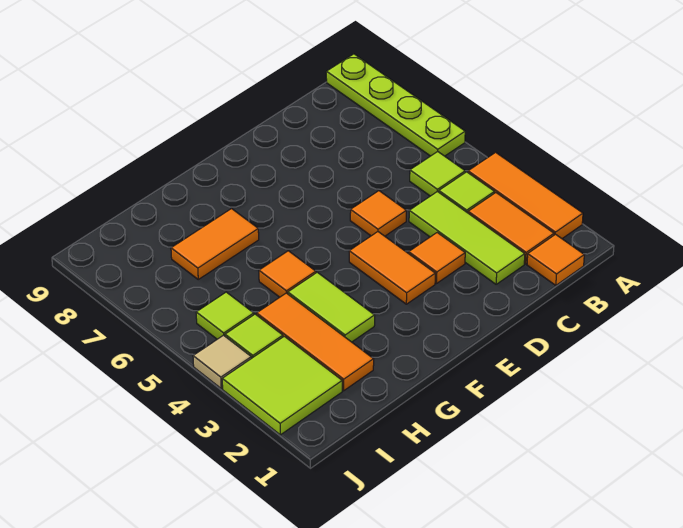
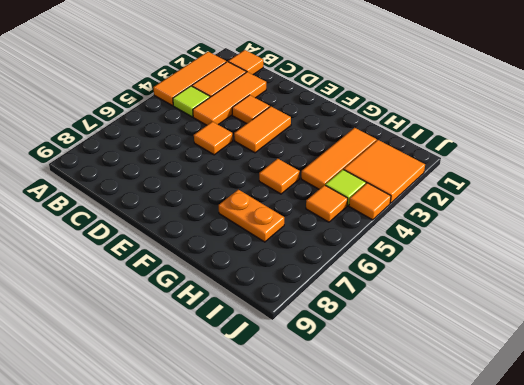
lime 1x4 plate [326,54,465,156] -> none
lime 1x1 tile [410,152,465,196] -> none
lime 1x3 tile [409,191,525,284] -> orange 1x3 tile [193,72,266,125]
lime 1x2 tile [288,272,375,342] -> none
orange 1x2 tile [171,209,259,279] -> orange 1x2 plate [219,190,284,242]
lime 2x2 tile [222,336,342,435] -> orange 2x2 tile [344,140,425,203]
lime 1x1 tile [196,292,254,339] -> orange 1x1 tile [306,185,348,222]
tan 1x1 tile [193,335,251,388] -> orange 1x1 tile [349,183,391,220]

